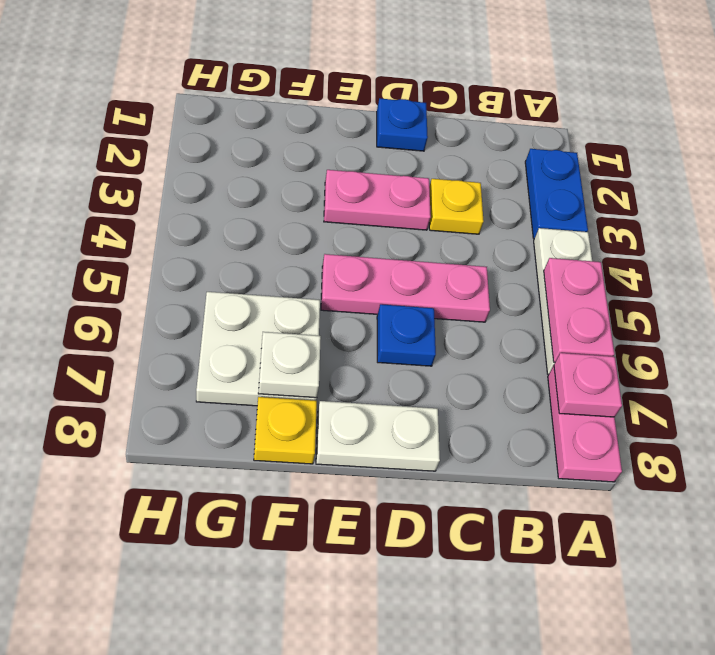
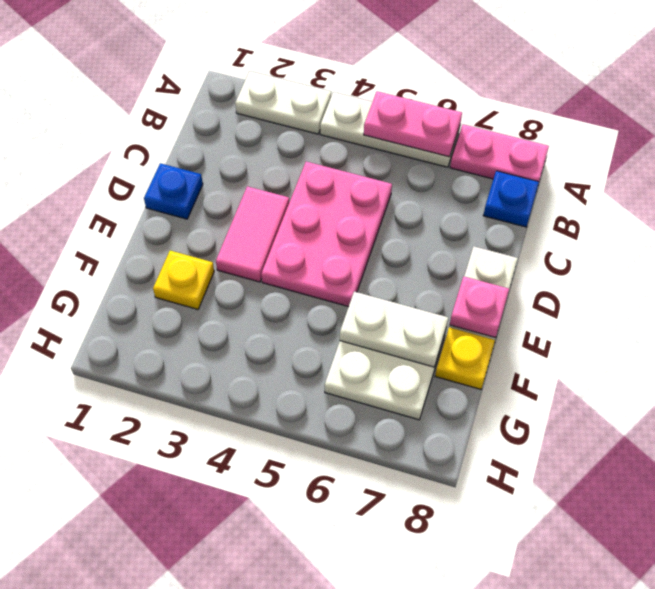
blue 1x2 plate [525,149,588,239] -> white 1x2 plate [235,71,331,134]
pink 1x1 plate [554,353,622,417] -> pink 1x1 plate moved to [450,276,509,338]
yellow 1x1 plate [429,179,484,234] -> yellow 1x1 plate moved to [153,250,214,309]
pink 1x3 plate [321,254,490,322] -> pink 2x3 plate [261,162,392,307]
pink 1x2 plate [324,170,431,230] -> pink 1x2 tile [216,186,289,282]
blue 1x1 plate [377,304,436,366] -> blue 1x1 plate moved to [483,171,539,227]
white 1x1 plate [258,332,321,398] -> white 1x2 plate [340,291,448,367]

